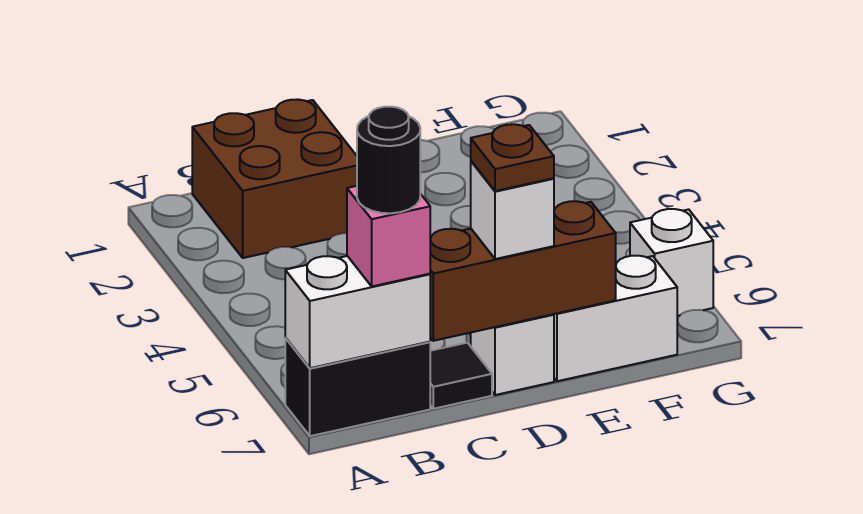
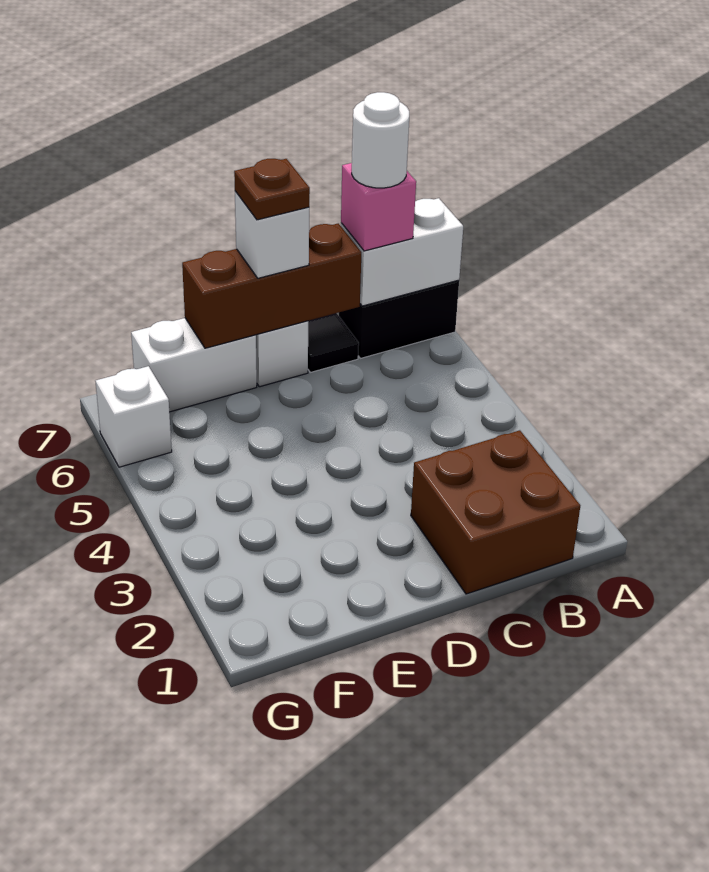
black 1x1 round brick [357,107,420,213] -> white 1x1 round brick [352,92,409,188]

